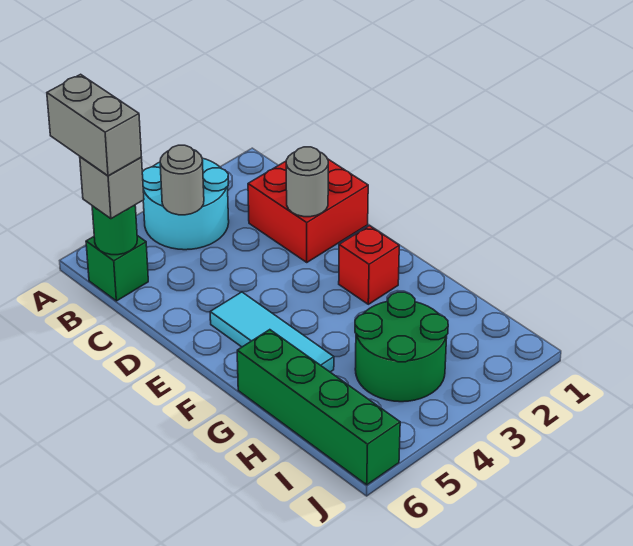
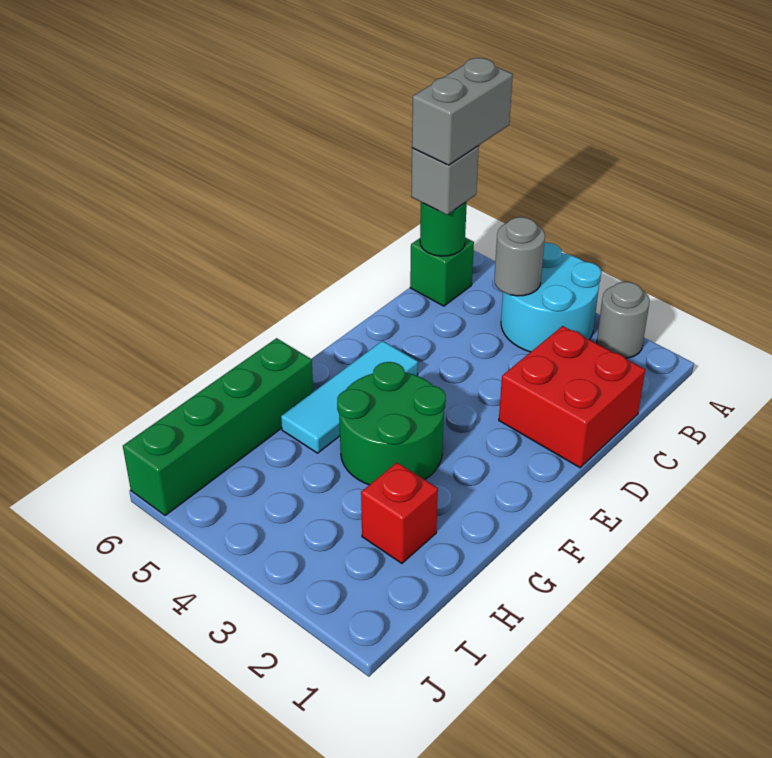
grey 1x1 round brick [286,147,328,217] -> grey 1x1 round brick moved to [597,282,650,358]
red 1x1 brick [339,226,399,304] -> red 1x1 brick moved to [361,463,438,563]
green 2x2 round brick [355,292,448,402] -> green 2x2 round brick moved to [337,362,446,485]

